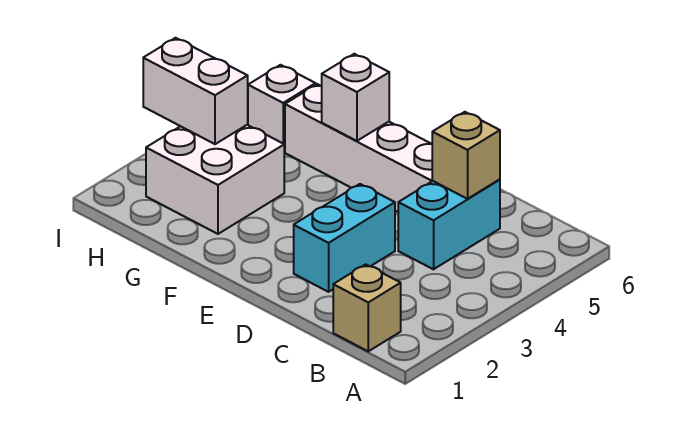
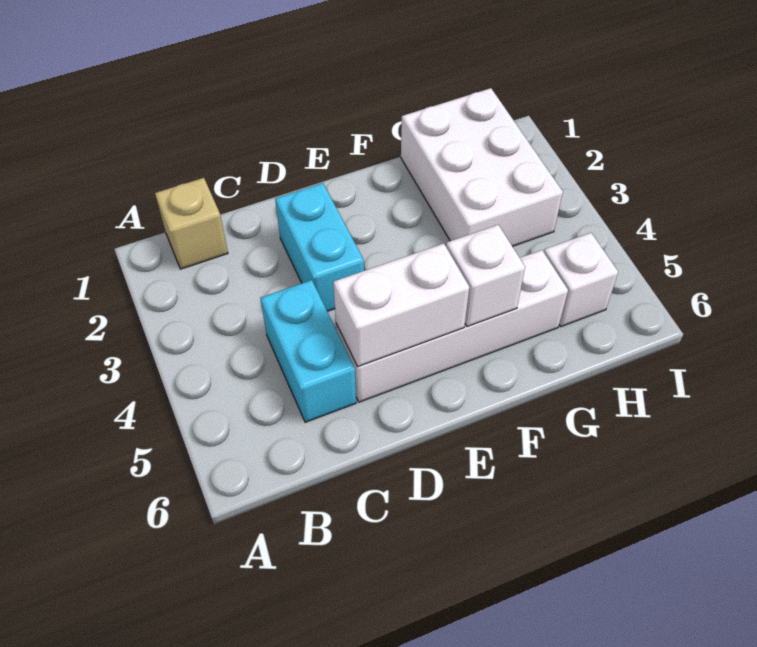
tan 1x1 brick [432,112,500,199] -> none
white 2x2 brick [146,125,284,234] -> white 2x3 brick [401,88,563,246]
white 1x2 brick [143,38,248,144] -> white 1x2 brick moved to [333,243,469,367]

